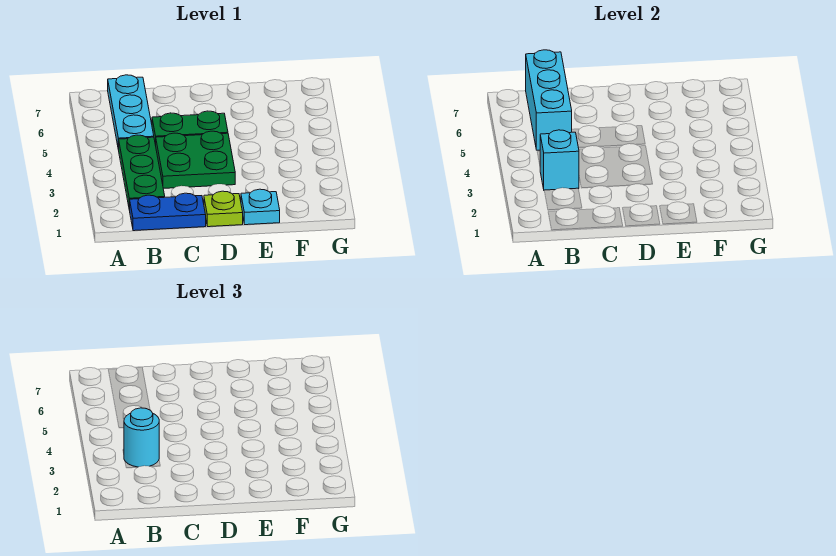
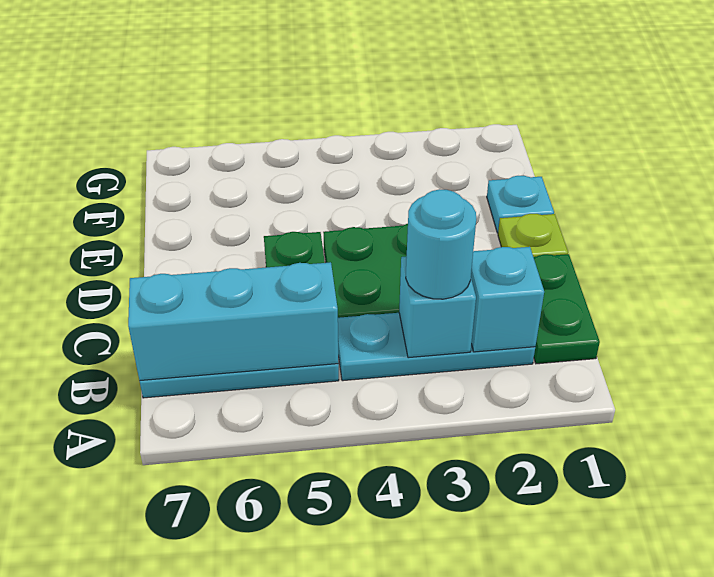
blue 1x2 plate [130,193,206,231] -> green 1x2 plate [534,254,600,364]
green 1x3 plate [119,135,165,210] -> cyan 1x3 plate [338,313,535,381]
none -> cyan 1x1 brick [471,247,544,352]

